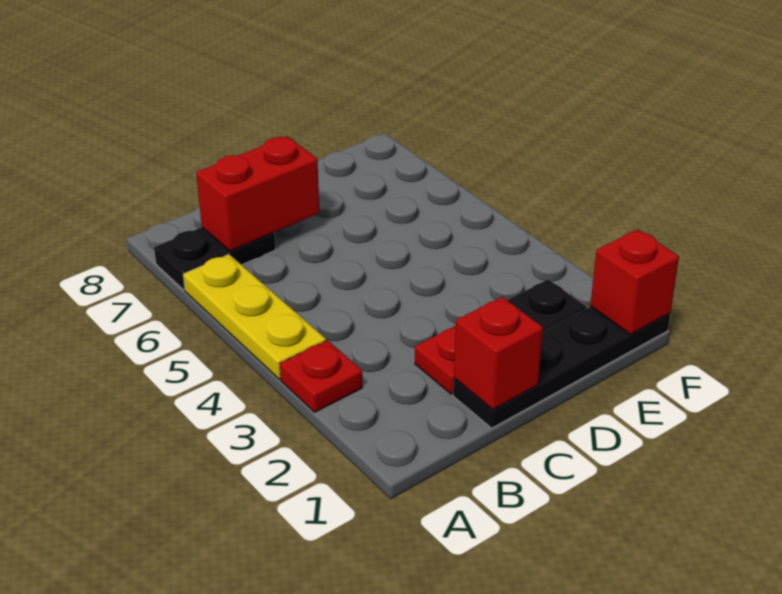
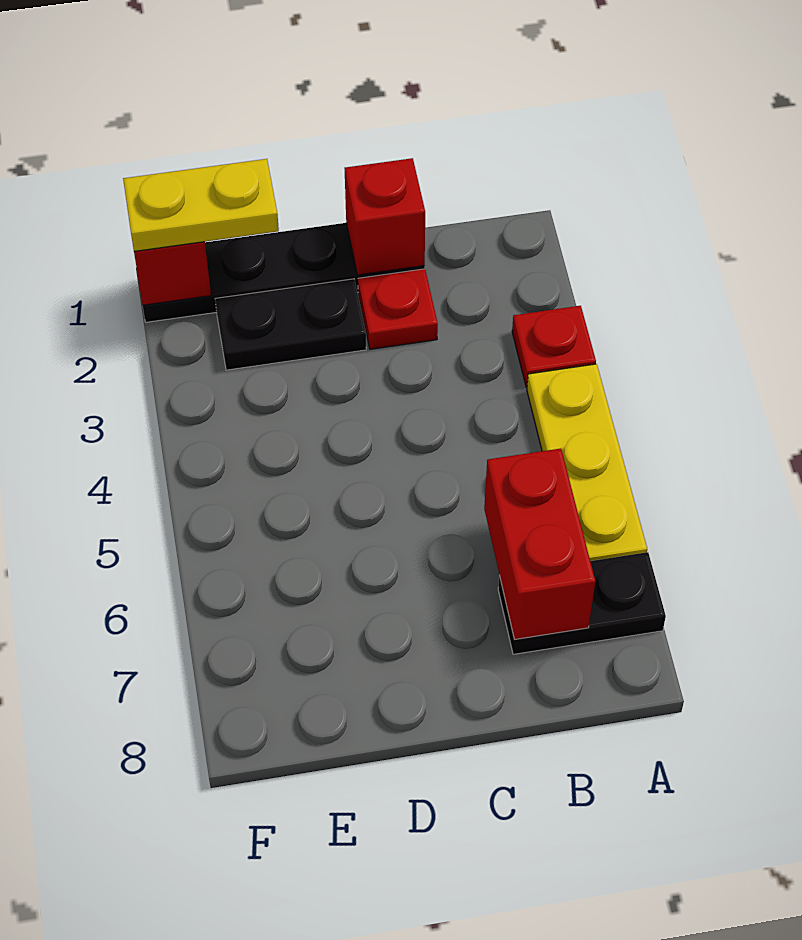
red 1x2 brick [196,136,319,251] -> red 1x2 brick turned to [484,448,595,640]
none -> yellow 1x2 plate [123,159,279,251]

